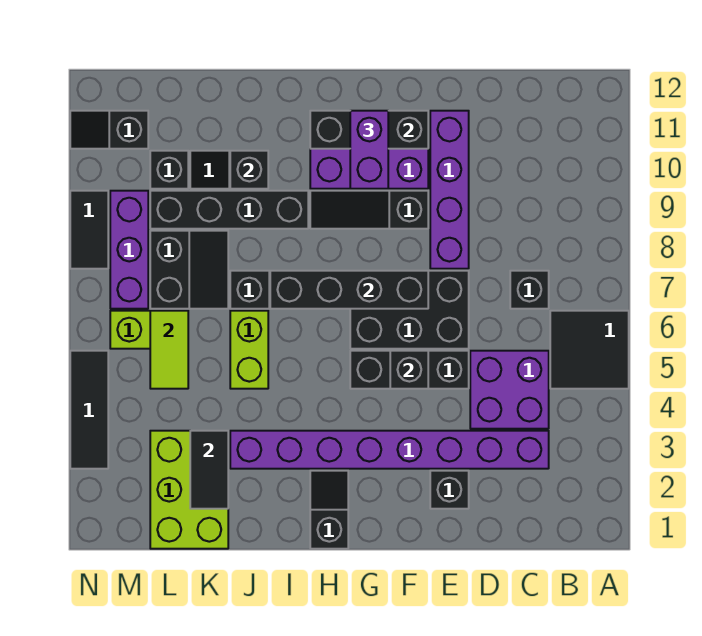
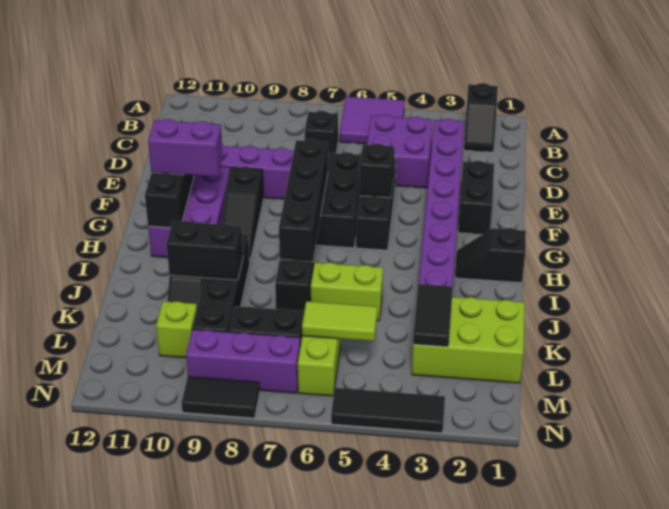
black 2x2 tile [550,311,629,389] -> purple 2x2 tile [340,97,405,144]
black 1x1 brick [430,471,469,509] -> black 1x2 brick [458,161,494,234]
black 1x1 brick [230,151,268,189] -> black 1x2 brick [166,221,243,280]
black 1x2 tile [190,431,228,509] -> black 1x2 tile turned to [413,284,453,347]
black 1x1 brick [150,151,188,189] -> lime 1x1 brick [156,301,197,358]
black 1x2 slope [70,111,148,149] -> black 1x2 slope moved to [464,83,498,152]

